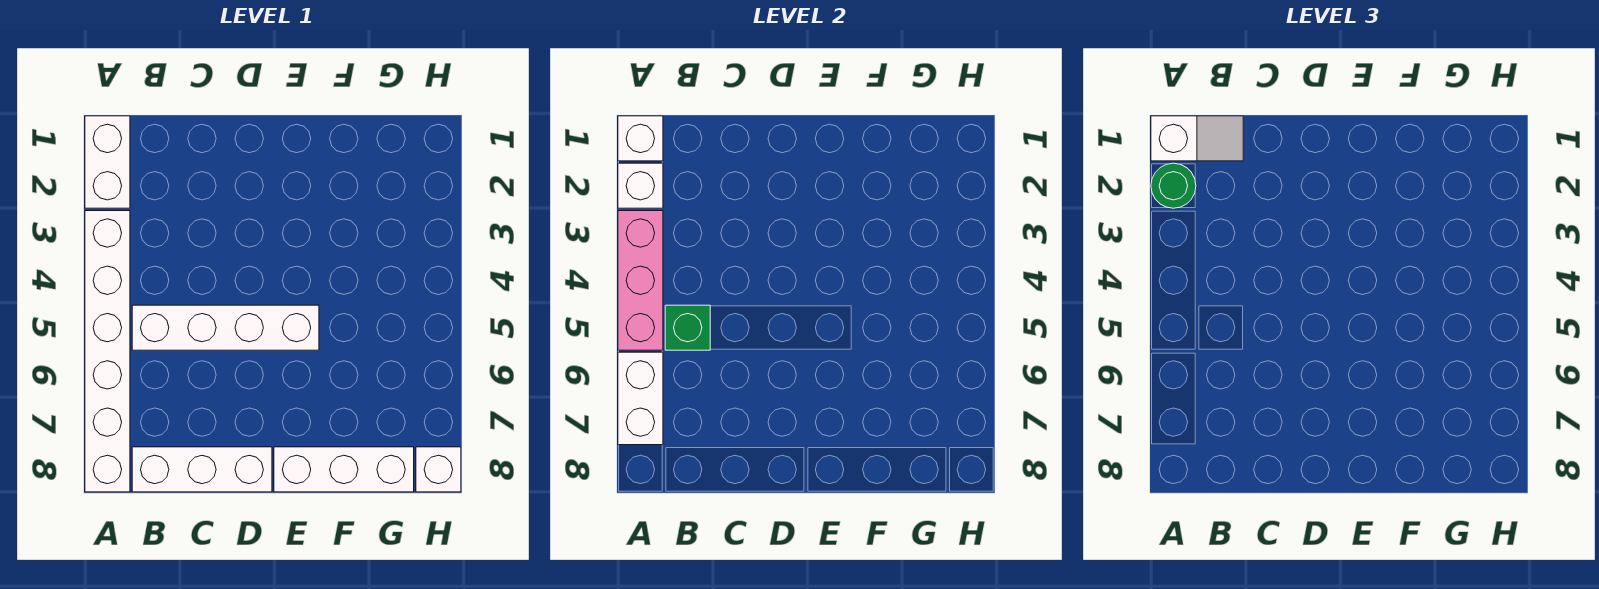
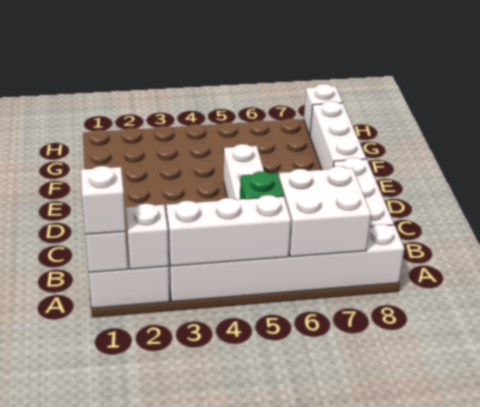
green 1x1 round brick [1151,163,1196,208] -> none
pink 1x3 brick [618,211,663,350] -> white 1x3 brick [166,195,291,266]
white 1x2 brick [618,352,663,445] -> white 2x2 brick [279,166,371,257]

